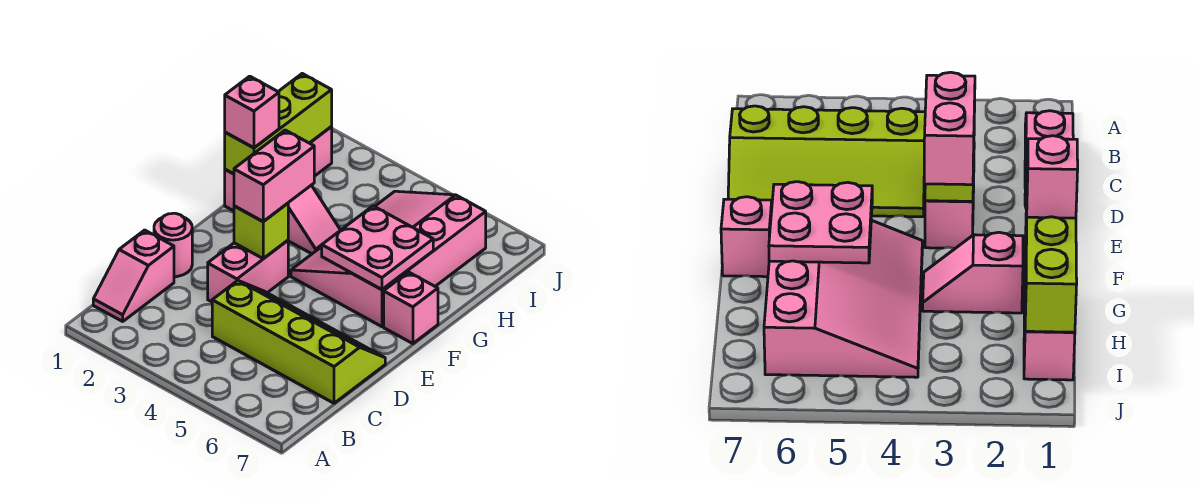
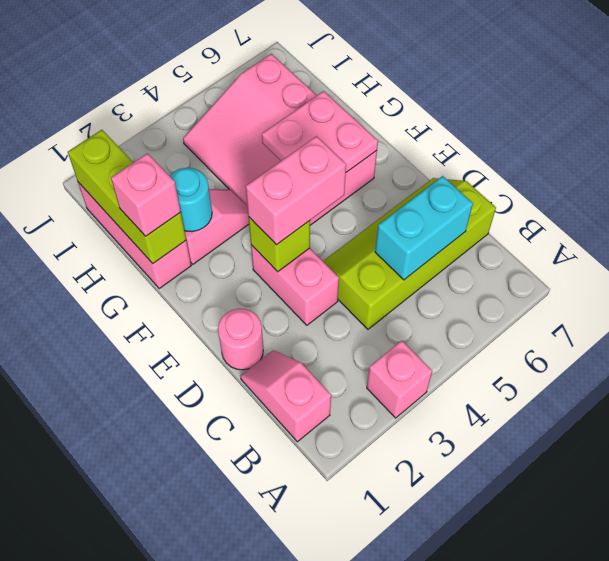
pink 1x2 slope [93,230,174,321] -> pink 1x2 slope turned to [241,350,331,442]
none -> cyan 1x2 brick [375,176,473,280]
pink 1x2 brick [234,130,314,221] -> pink 1x2 brick turned to [246,136,346,245]
pink 1x1 brick [384,272,438,344] -> pink 1x1 brick moved to [367,341,432,418]
none -> cyan 1x1 round brick [170,168,212,232]

